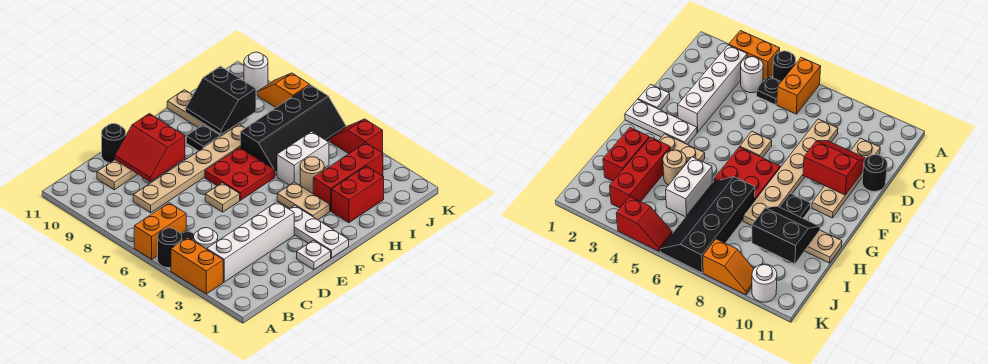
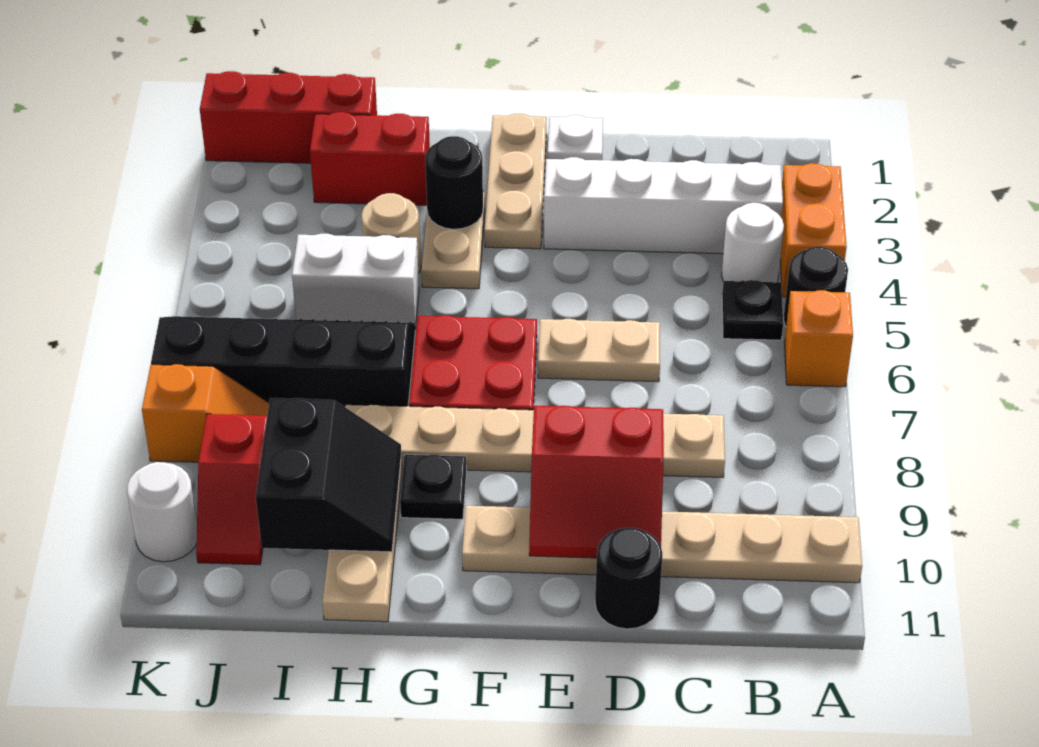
orange 1x2 brick [134,203,186,259] -> orange 1x1 brick [785,290,853,387]
tan 1x4 plate [97,160,138,190] -> tan 1x6 plate [462,506,862,583]
red 2x2 slope [115,113,185,182] -> red 2x2 slope turned to [529,406,664,558]
tan 1x1 plate [205,183,240,212] -> tan 1x2 plate [538,319,660,382]
white 1x3 plate [289,205,349,258] -> tan 1x3 plate [485,114,547,249]
none -> black 1x1 round brick [425,136,483,229]
red 1x3 brick [313,143,383,211] -> red 1x3 brick moved to [200,71,377,163]
red 1x2 slope [330,119,383,154] -> red 1x2 slope moved to [196,414,267,565]
orange 1x2 slope [257,73,310,108] -> orange 1x2 slope turned to [142,364,269,462]

